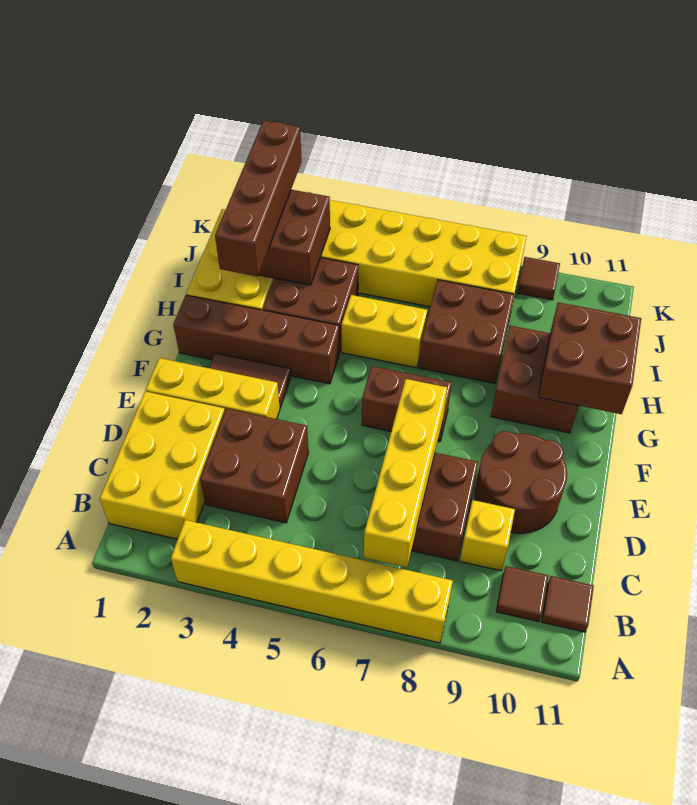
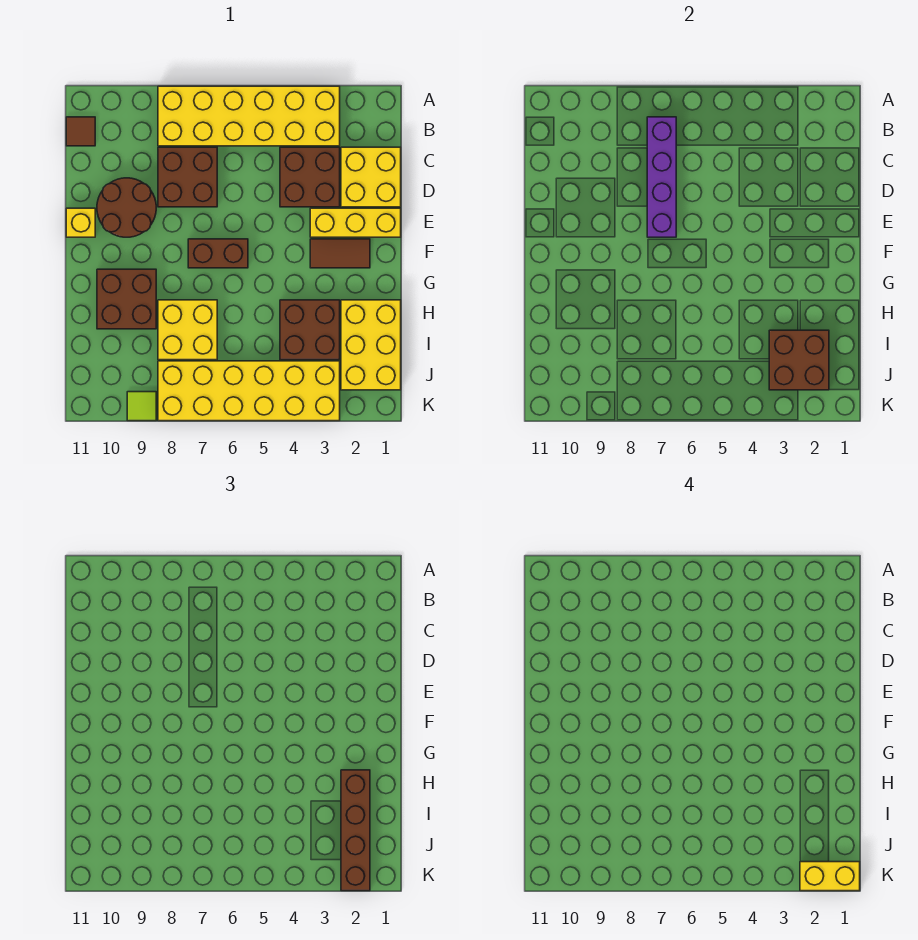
yellow 1x6 brick [171,520,453,643] -> yellow 2x6 brick [158,86,340,146]
yellow 2x3 brick [100,392,225,539] -> yellow 2x2 brick [341,147,401,207]
yellow 1x4 brick [364,379,447,567] -> purple 1x4 brick [647,117,676,237]
brown 1x1 tile [496,566,548,622] -> none
yellow 1x1 brick [460,500,515,571] -> yellow 1x1 brick moved to [66,208,95,237]
brown 1x4 brick [173,295,339,384] -> none
brown 2x2 brick [538,302,641,414] -> none
yellow 1x2 brick [342,295,427,368] -> yellow 1x2 brick moved to [800,862,860,891]
brown 2x2 brick [419,280,514,383] -> yellow 2x2 brick [158,300,217,360]
brown 1x1 tile [517,257,560,300] -> lime 1x1 tile [127,392,156,421]

